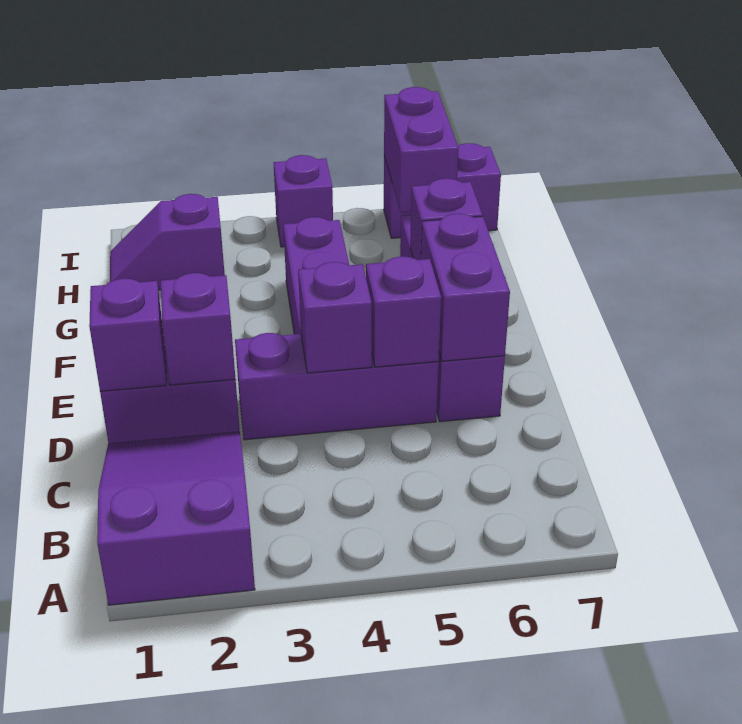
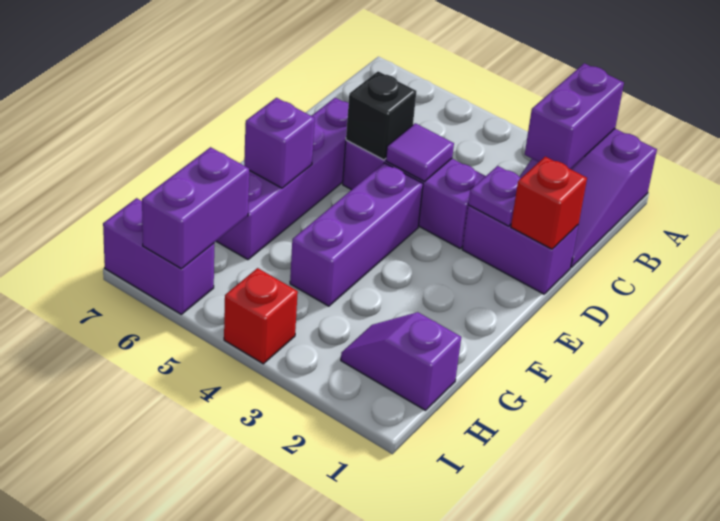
purple 1x1 brick [89,279,166,391] -> red 1x1 brick [511,157,587,249]
purple 1x1 brick [161,273,236,385] -> purple 1x1 plate [468,166,521,226]
purple 1x1 brick [298,262,372,373] -> purple 1x1 tile [386,123,454,181]
purple 1x1 brick [366,256,441,367] -> black 1x1 brick [346,71,416,160]
purple 1x2 brick [421,214,510,361] -> purple 1x2 brick moved to [525,63,624,169]
purple 1x2 slope [110,194,225,290] -> purple 1x2 slope turned to [341,312,461,410]
purple 1x1 brick [273,155,333,247] -> red 1x1 brick [224,268,298,364]

